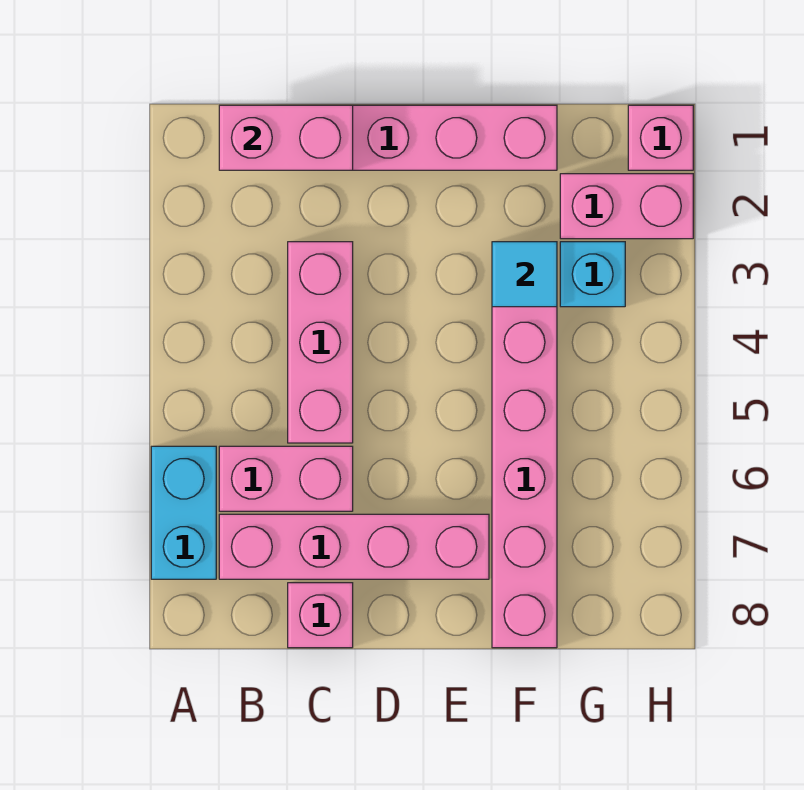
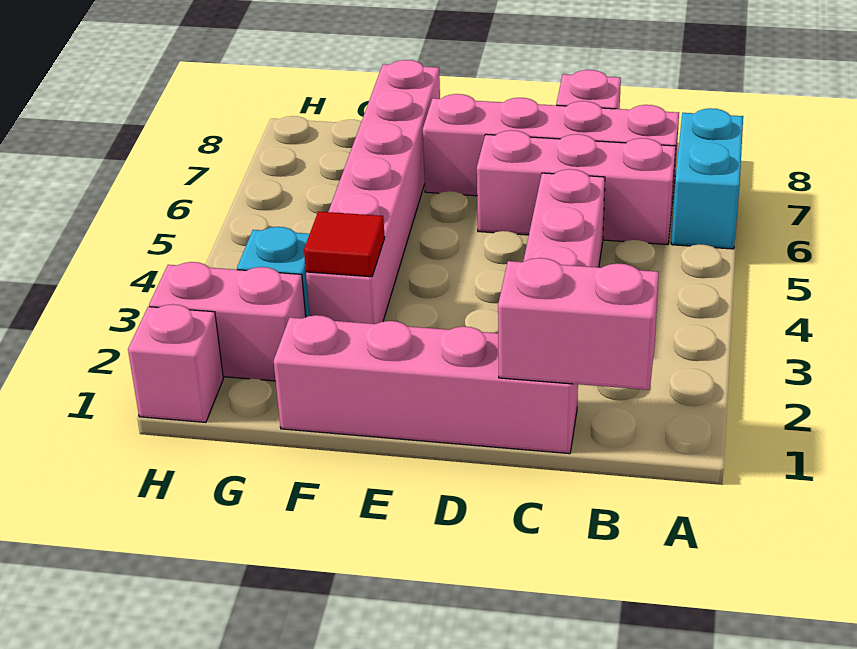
pink 1x2 brick [219,446,353,511] -> pink 1x3 brick [477,130,676,245]
cyan 1x1 tile [492,242,557,307] -> red 1x1 tile [304,211,385,277]

